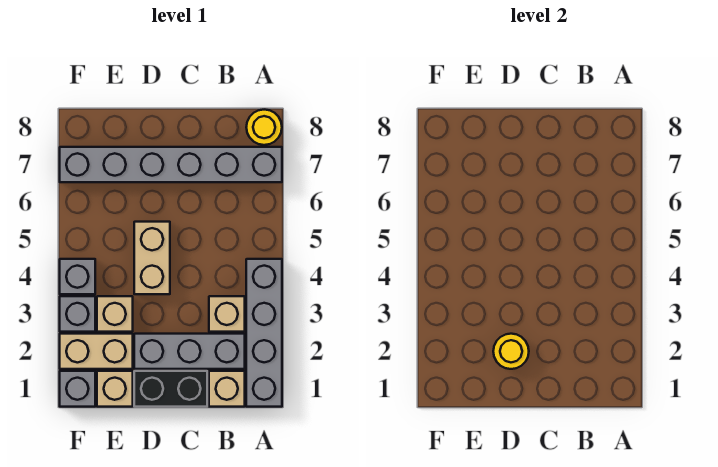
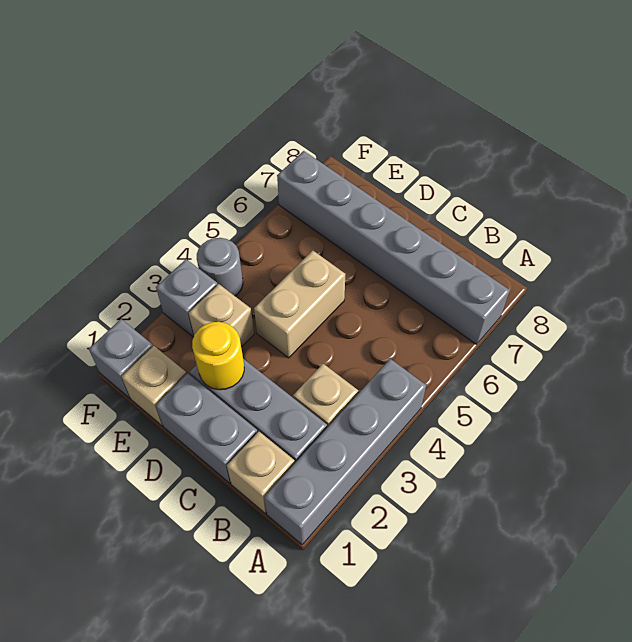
yellow 1x1 round brick [246,110,282,145] -> none
black 1x2 brick [134,371,207,407] -> grey 1x2 brick [156,374,258,483]
tan 1x2 brick [60,334,133,369] -> none
grey 1x1 brick [60,259,95,294] -> grey 1x1 round brick [197,238,243,296]

